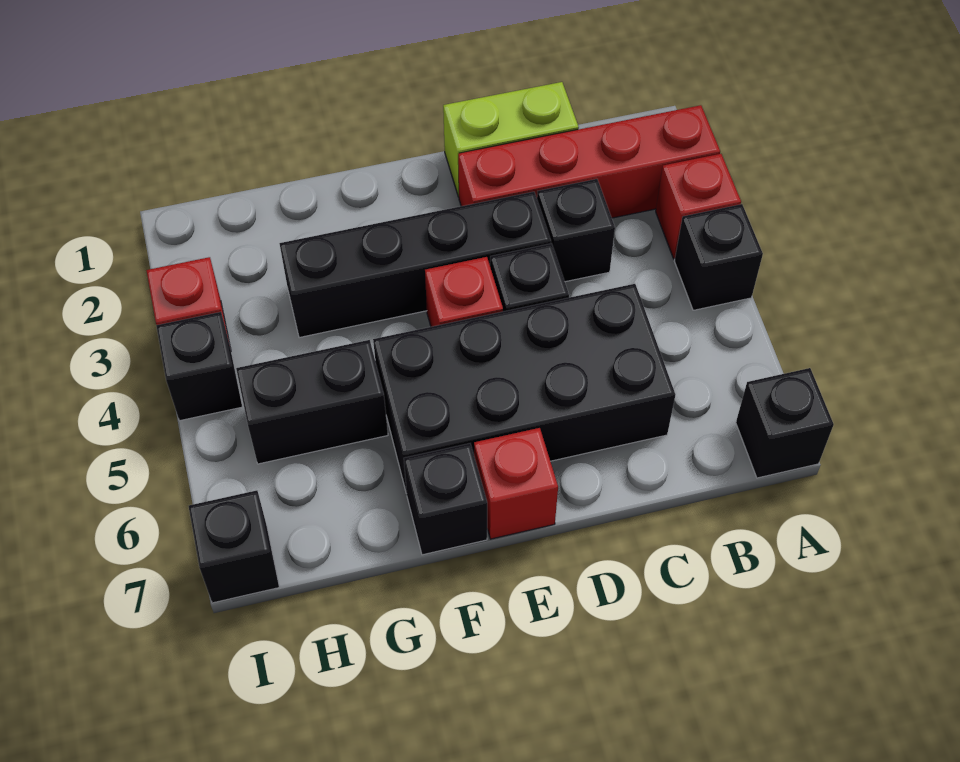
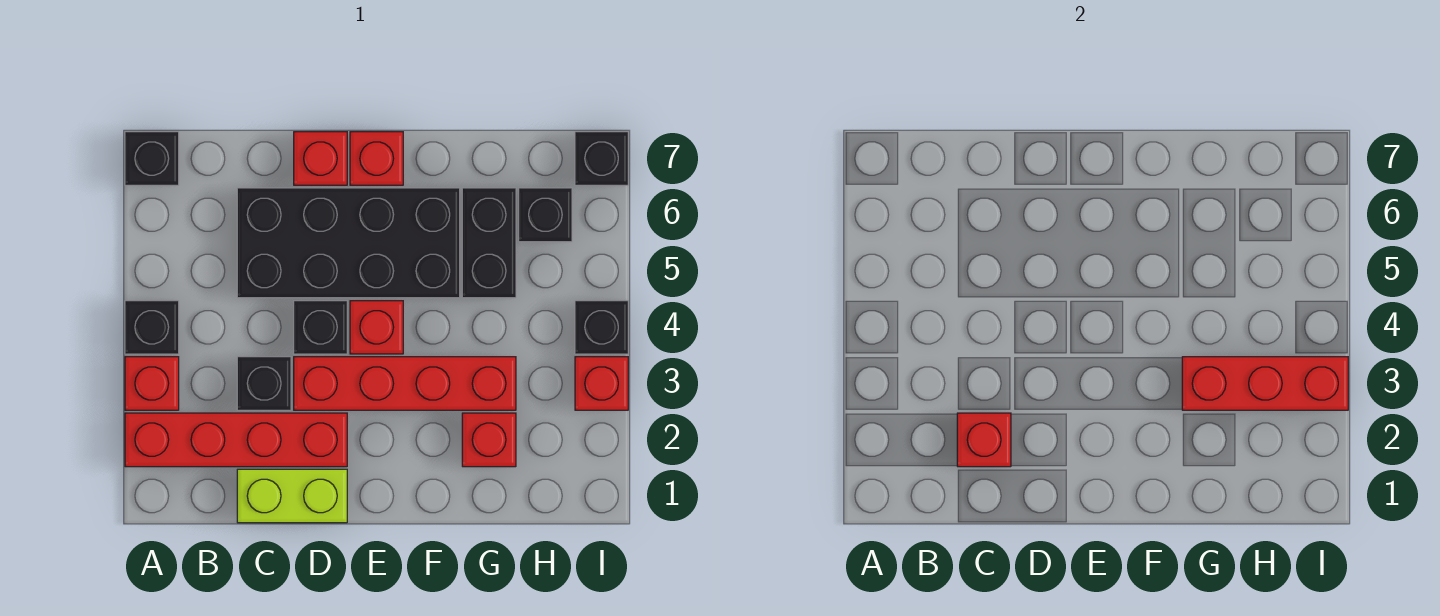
none -> red 1x1 brick [957,413,1011,467]
black 1x4 brick [279,192,551,338] -> red 1x4 brick [294,357,516,410]
none -> red 1x1 brick [294,132,347,185]
black 1x1 brick [404,443,487,555] -> black 1x1 brick moved to [519,188,572,242]
none -> red 1x1 brick [462,413,516,467]
none -> red 1x3 brick [1182,357,1348,410]
black 1x2 brick [236,340,388,464] -> black 1x2 brick turned to [462,188,516,298]

